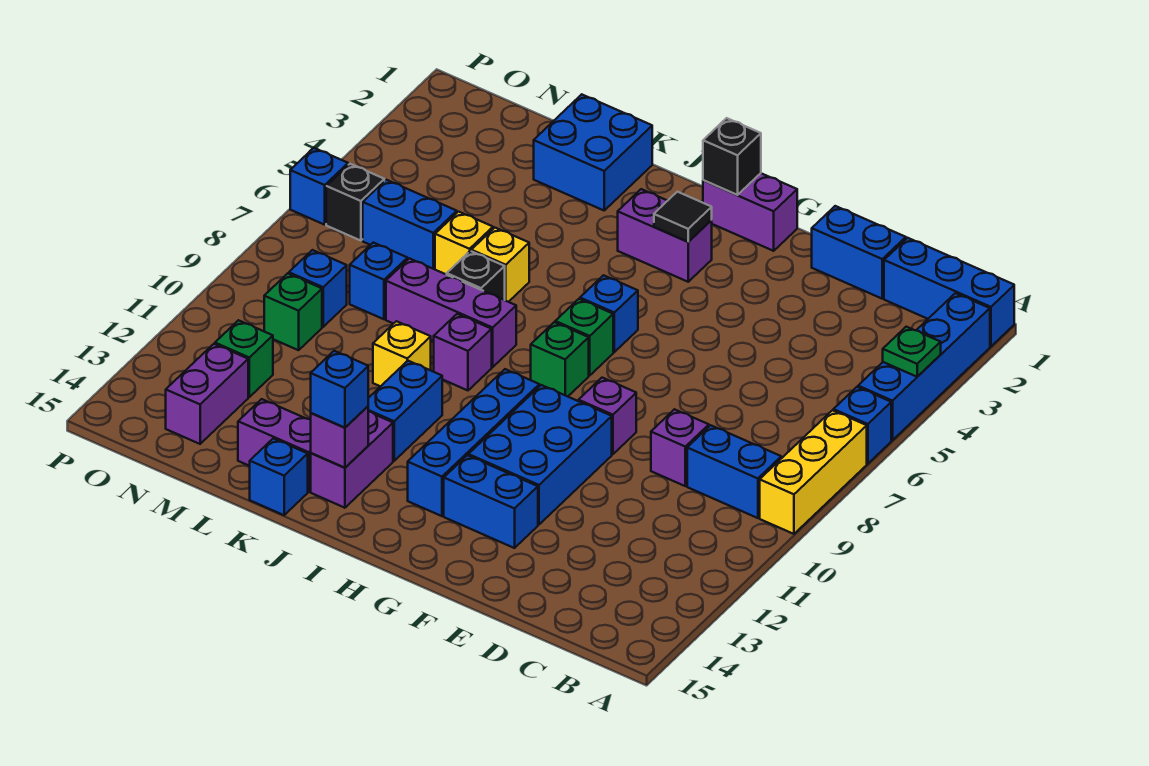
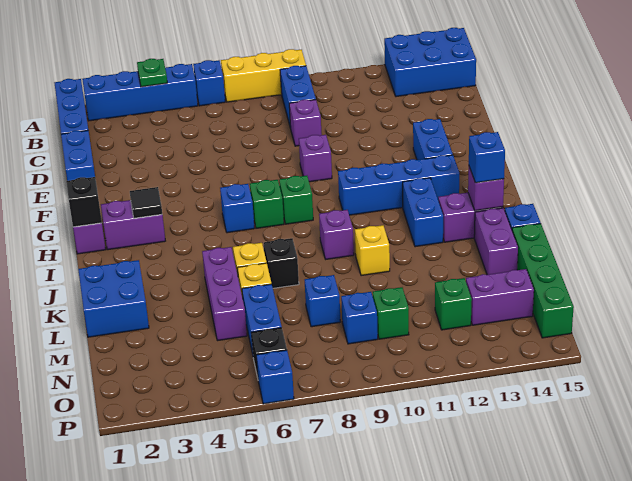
blue 2x3 brick [468,385,612,525] -> blue 2x3 brick moved to [384,28,476,97]
purple 1x2 brick [618,189,712,282] -> purple 1x2 brick turned to [101,200,165,250]
purple 1x3 brick [386,258,516,367] -> purple 1x3 brick moved to [202,247,247,341]
blue 1x2 brick [368,361,442,461] -> blue 1x2 brick turned to [403,178,443,247]
none -> green 1x4 brick [512,224,574,338]

